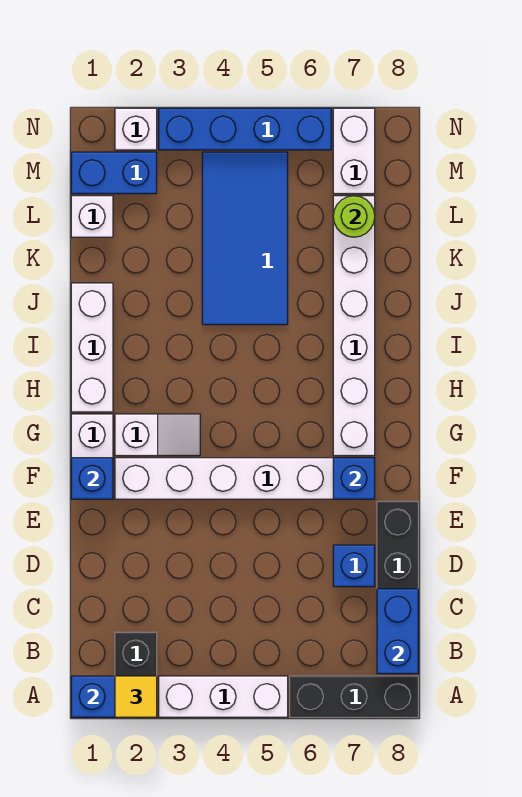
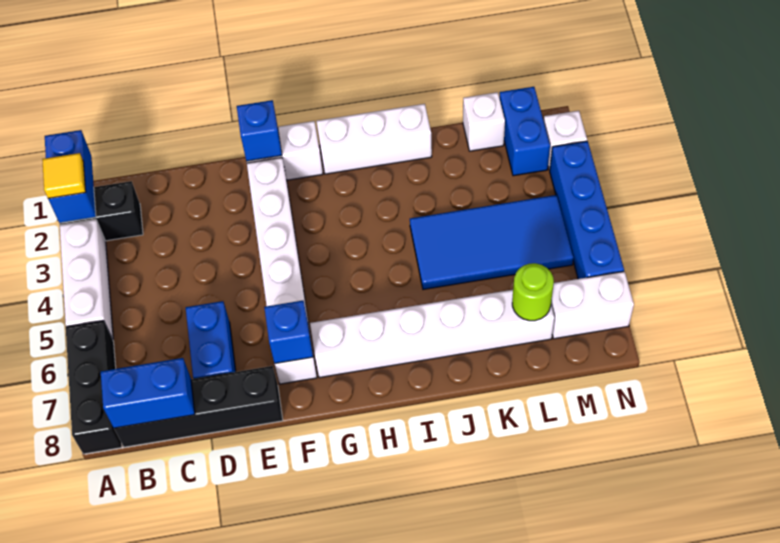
blue 1x1 brick [333,545,375,587] -> blue 1x2 brick [186,301,236,379]
white 1x2 slope [115,414,200,456] -> none

